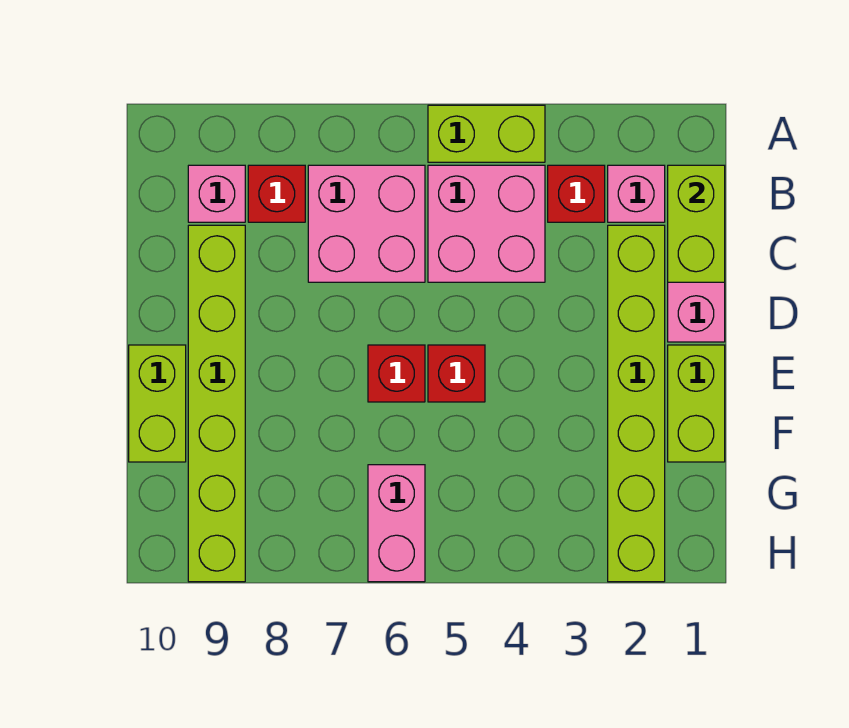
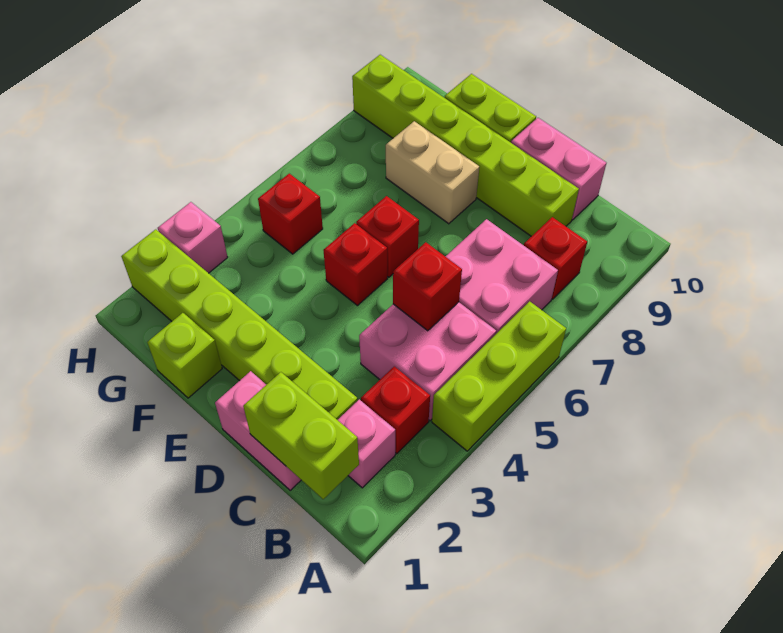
lime 1x2 brick [428,105,545,162] -> lime 1x3 brick [432,301,566,451]
pink 1x1 brick [188,165,245,222] -> pink 1x1 brick moved to [158,202,228,273]
none -> red 1x1 brick [393,242,462,331]
lime 1x2 brick [668,345,725,462] -> lime 1x1 brick [147,313,222,398]
none -> tan 1x2 brick [386,121,479,224]
none -> red 1x1 brick [258,174,323,254]
pink 1x2 brick [368,465,425,582] -> pink 1x2 brick moved to [511,118,606,220]

